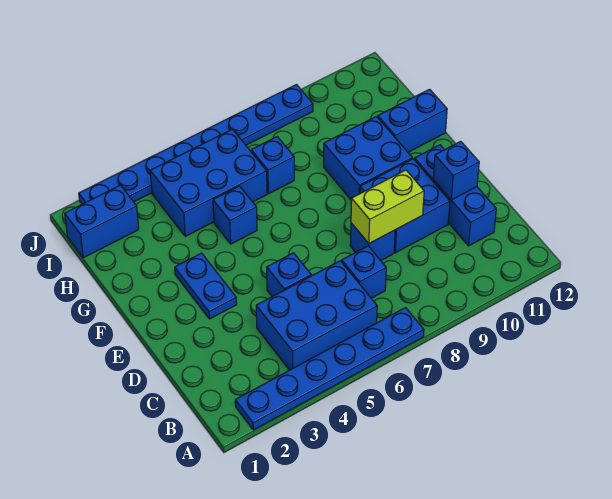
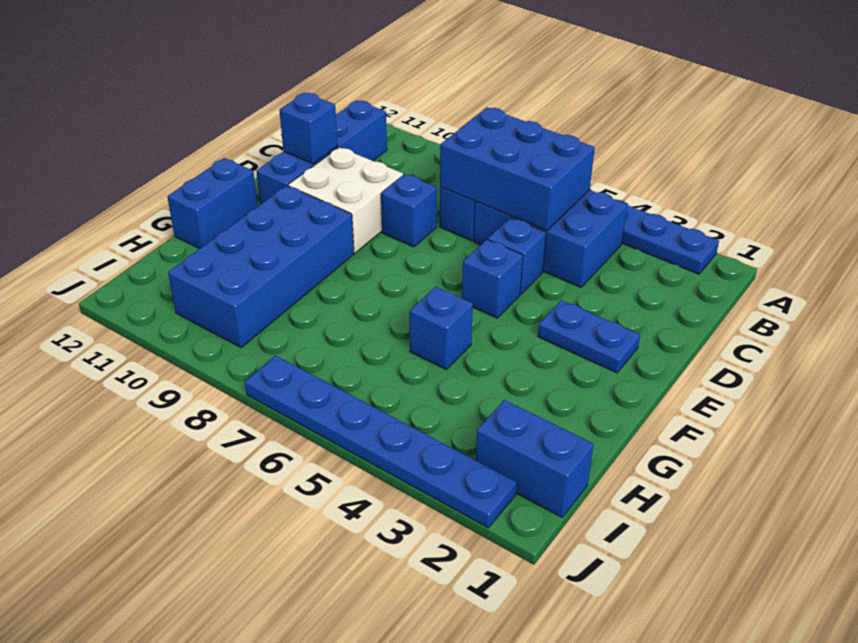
blue 1x3 brick [414,145,496,246] -> blue 1x4 brick [256,100,387,204]
lime 1x2 brick [351,170,424,243] -> none
blue 2x2 brick [360,159,450,253] -> white 2x2 brick [288,147,403,253]
blue 1x2 plate [175,253,237,319] -> blue 1x2 plate turned to [538,300,640,373]
blue 2x2 brick [324,116,412,200] -> blue 2x4 brick [168,186,354,347]
blue 1x2 brick [378,89,447,152] -> blue 1x2 brick turned to [167,158,258,249]
blue 2x3 brick [150,129,267,236] -> blue 2x3 brick moved to [440,108,595,230]
blue 1x1 brick [251,137,294,194] -> blue 1x1 brick moved to [462,240,523,318]
blue 1x8 plate [79,85,313,204] -> blue 1x6 plate [245,356,517,528]

